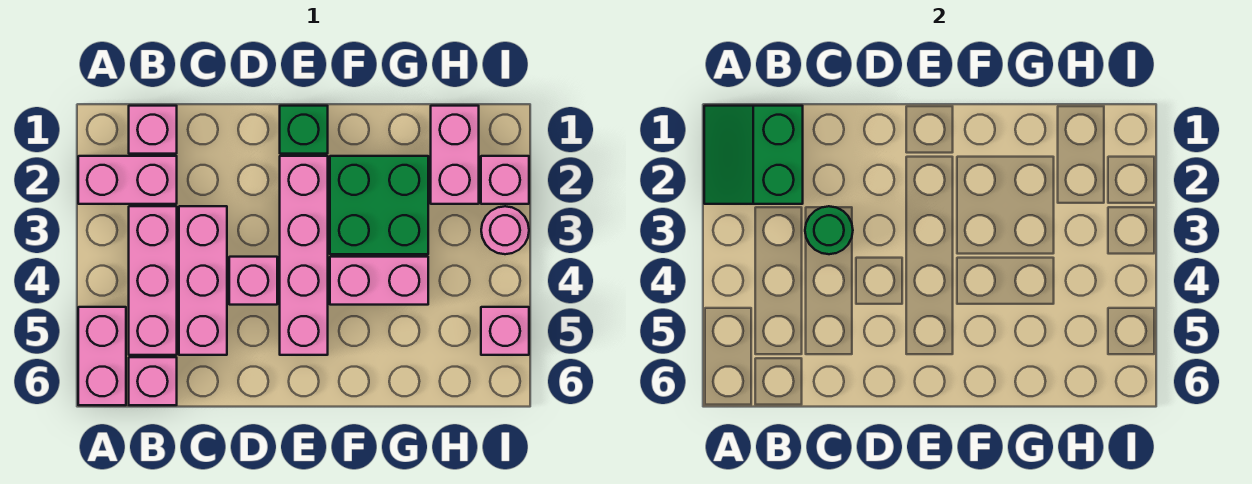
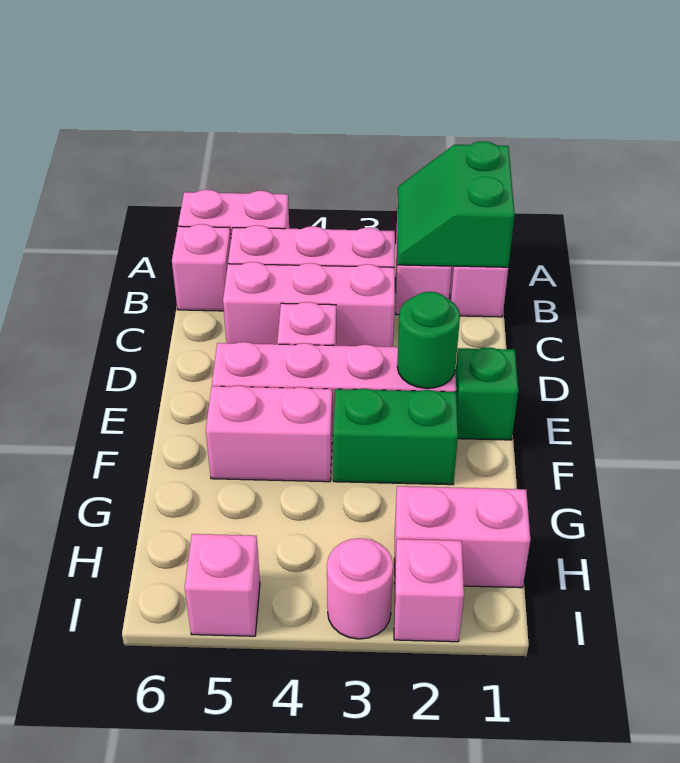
green 2x2 slope [704,106,803,204] -> green 2x2 slope turned to [398,141,515,267]
green 1x1 round brick [805,206,853,254] -> green 1x1 round brick moved to [397,292,460,388]
green 2x2 brick [330,156,428,254] -> green 1x2 brick [333,389,458,485]
pink 1x2 brick [330,257,428,305] -> pink 1x2 brick turned to [206,386,332,482]

